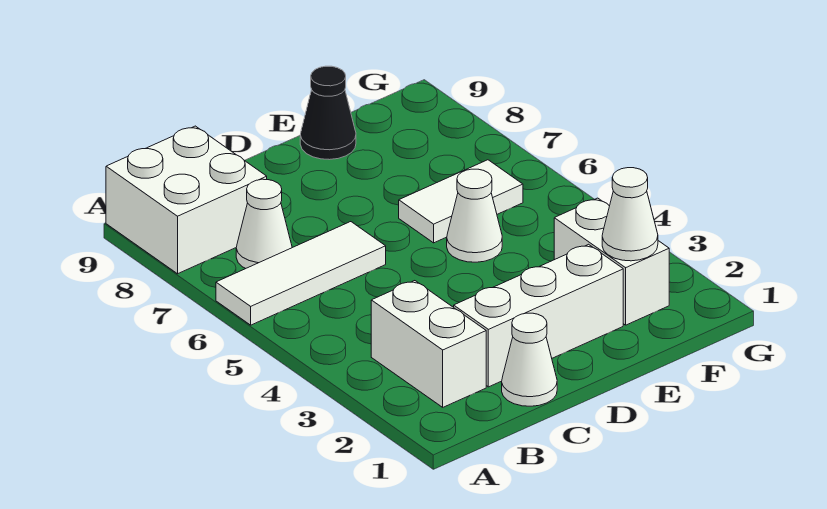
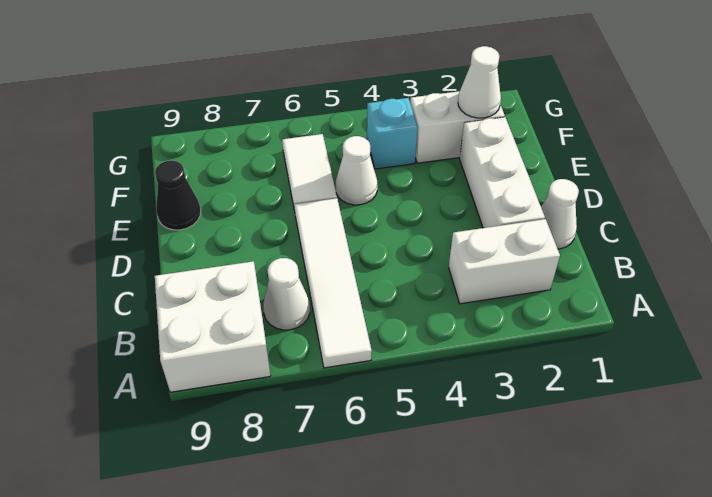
white 1x3 tile [216,222,386,325] -> white 1x4 tile [294,198,372,368]
none -> cyan 1x1 brick [367,98,418,169]

